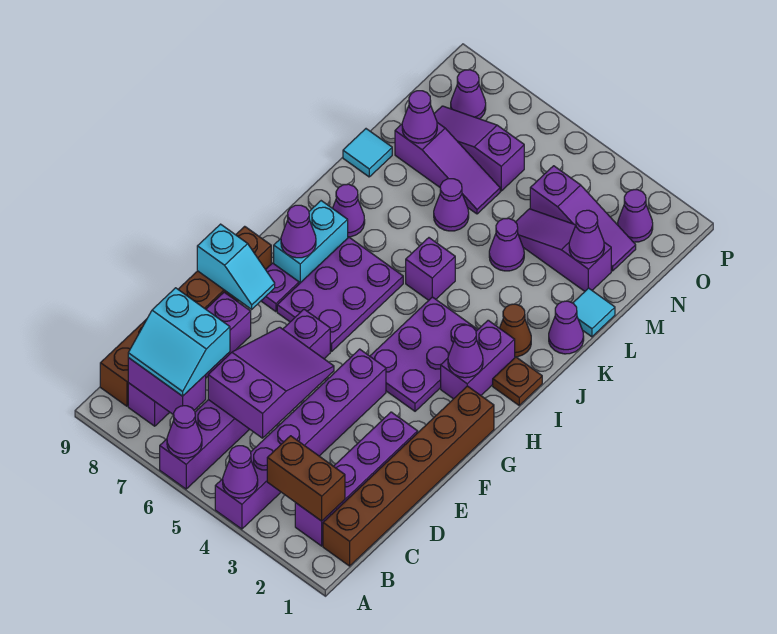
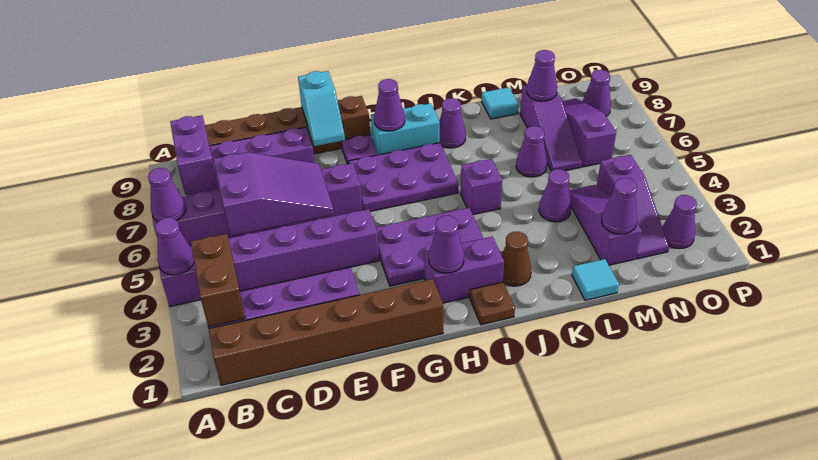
cyan 2x2 slope [128,288,230,396] -> none
purple 1x1 cone [549,301,584,354] -> none

